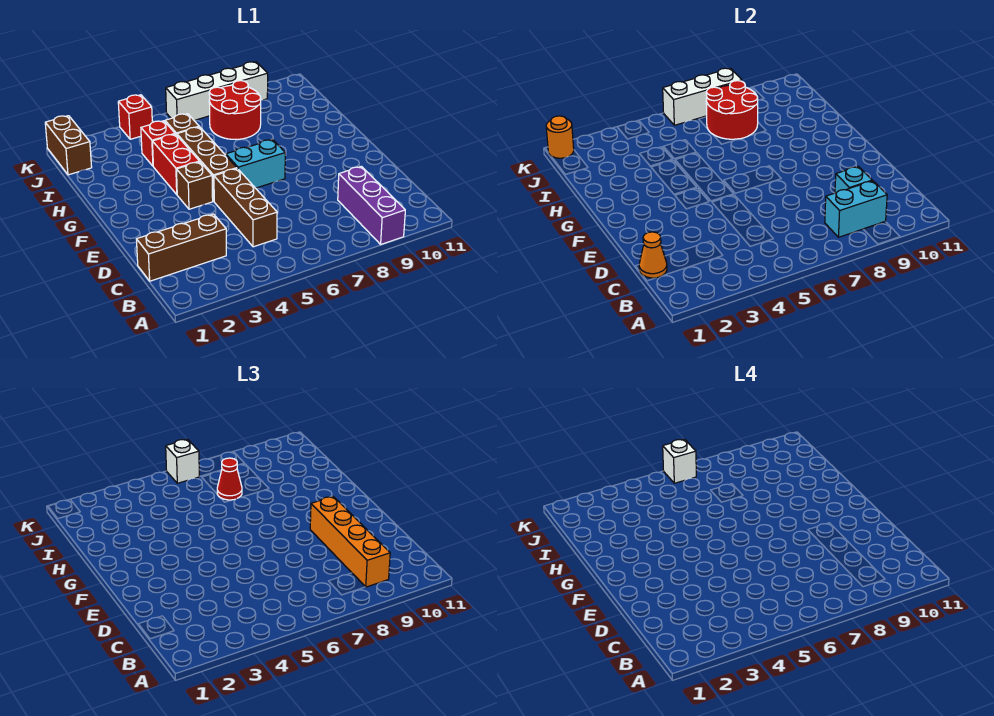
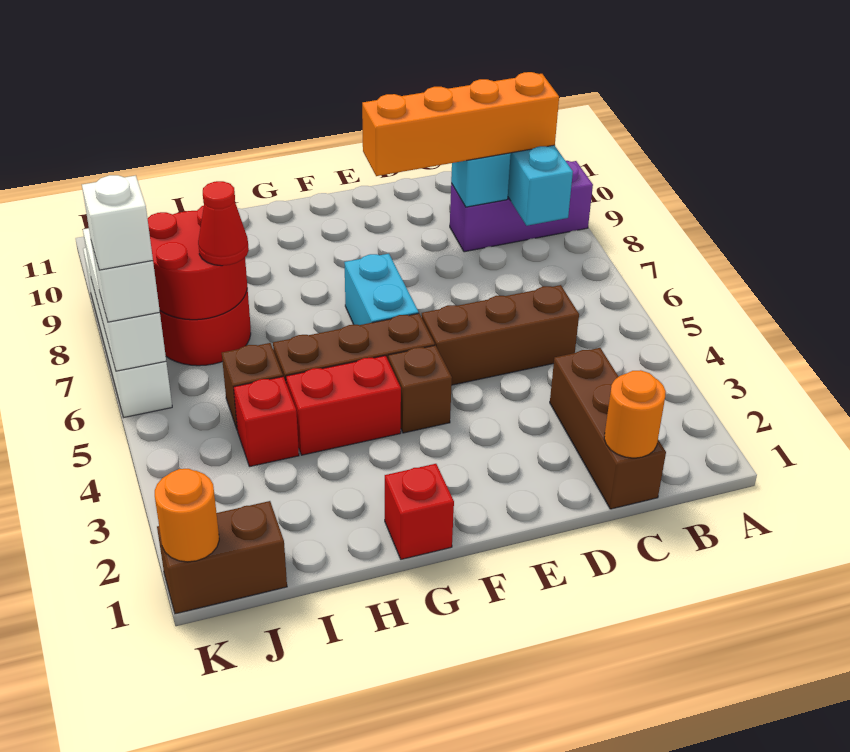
orange 1x1 cone [639,232,667,278] -> orange 1x1 round brick [604,370,666,458]
red 1x1 brick [118,95,152,139] -> red 1x1 brick moved to [385,464,454,559]

